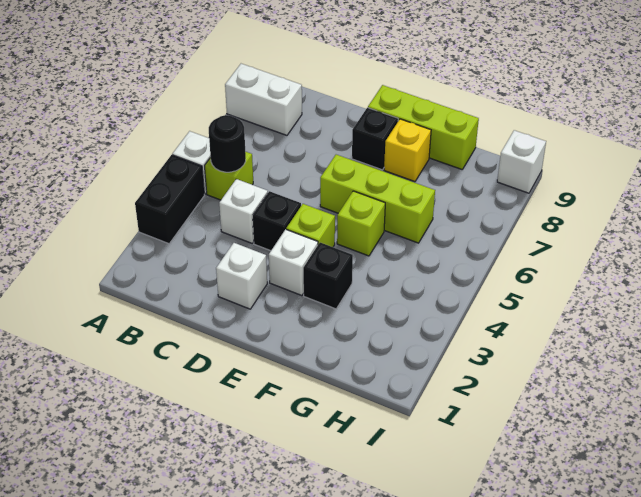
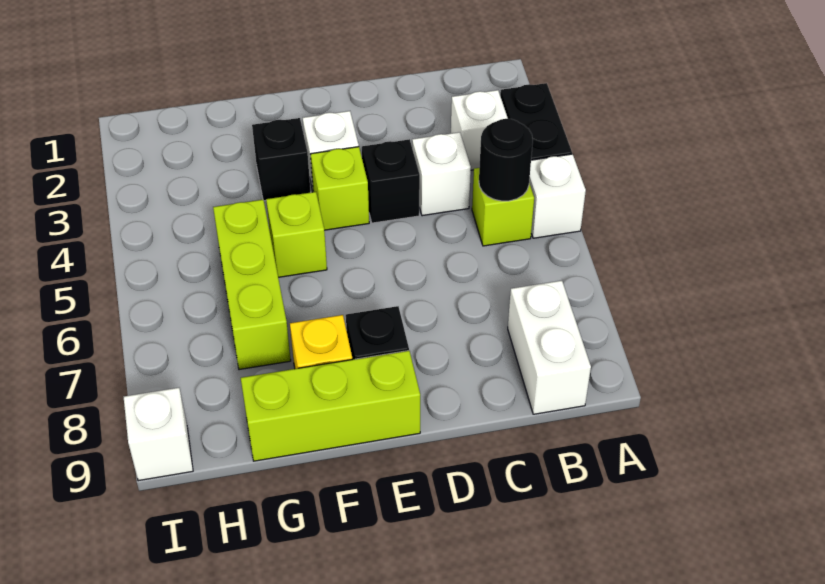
white 1x2 brick [225,64,302,135] -> white 1x2 brick turned to [508,281,591,414]
white 1x1 brick [216,243,267,309] -> white 1x1 brick moved to [451,90,508,170]
lime 1x3 brick [320,155,435,243] -> lime 1x3 brick turned to [213,200,291,370]

